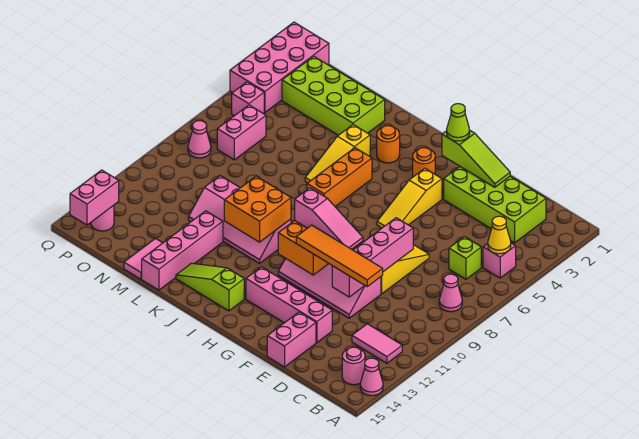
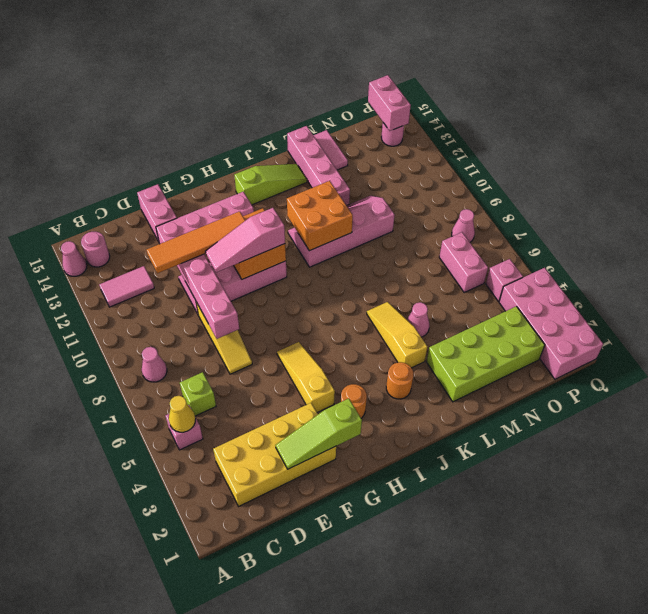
lime 2x4 brick [444,167,546,243] -> yellow 2x4 brick [213,403,336,506]
lime 1x1 cone [447,104,470,141] -> none
orange 1x3 brick [307,148,372,206] -> none
none -> pink 1x1 cone [407,302,429,337]

